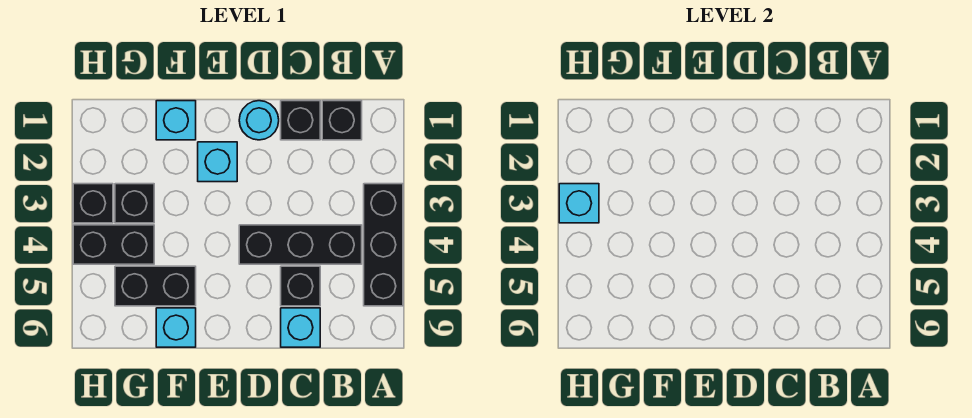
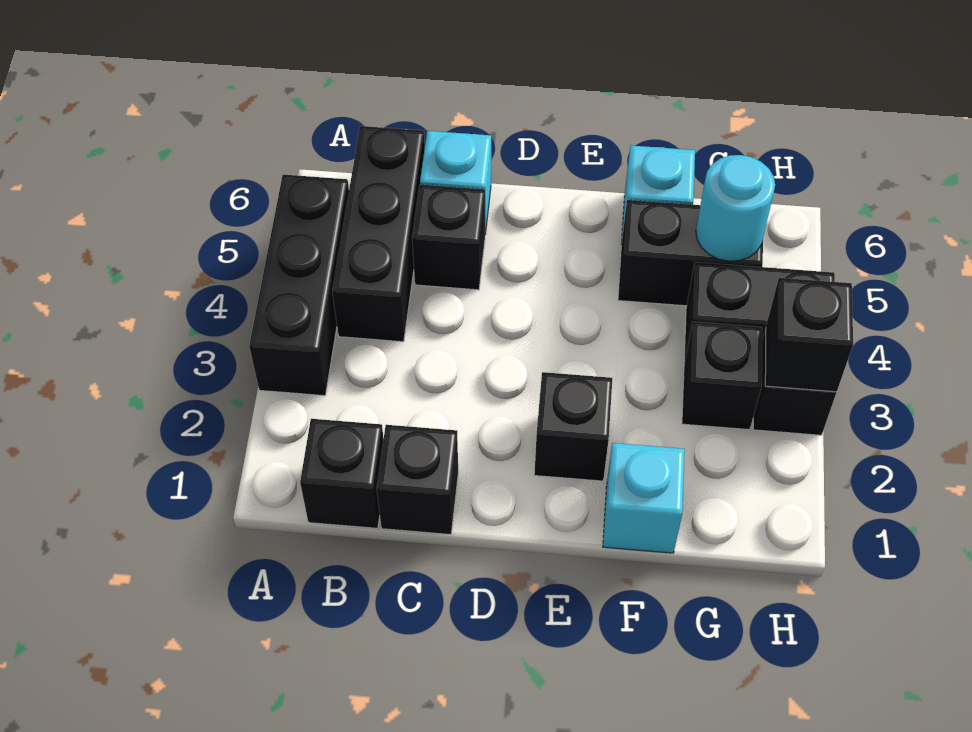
black 1x3 brick [239,225,362,264] -> black 1x3 brick turned to [332,126,425,342]
cyan 1x1 round brick [239,101,279,140] -> cyan 1x1 round brick moved to [696,155,775,261]
cyan 1x1 brick [198,142,237,182] -> black 1x1 brick [534,372,612,481]
cyan 1x1 brick [559,184,599,223] -> black 1x1 brick [765,278,853,392]

